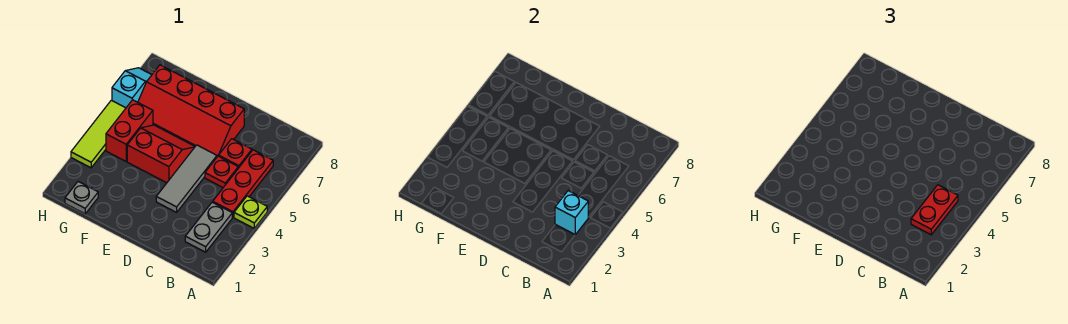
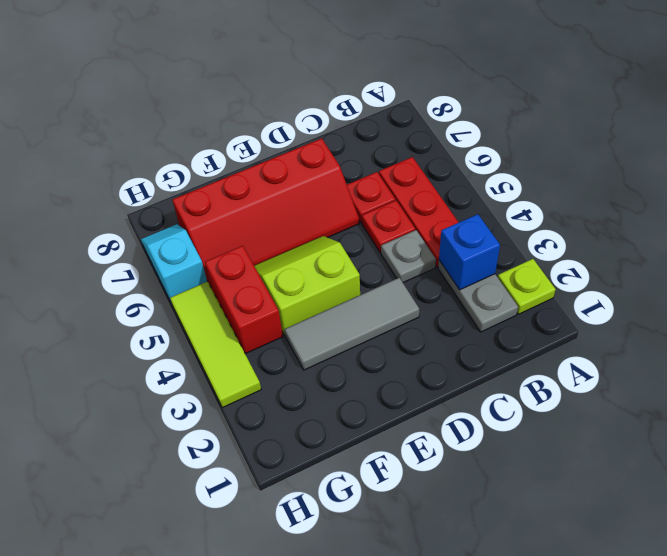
lime 1x1 plate [234,196,267,228] -> lime 1x1 plate moved to [498,259,556,314]
cyan 1x1 brick [555,191,588,235] -> blue 1x1 brick [439,214,500,290]
red 1x2 plate [911,185,958,235] -> none
grey 1x3 tile [156,145,217,212] -> grey 1x3 tile turned to [285,278,419,370]
red 2x2 slope [127,125,195,183] -> lime 2x2 slope [255,236,360,335]
grey 1x1 plate [65,182,98,214] -> grey 1x1 plate moved to [381,230,436,283]

